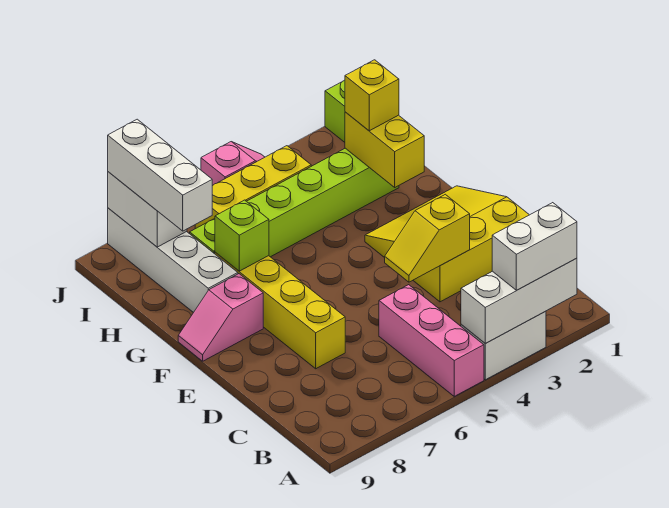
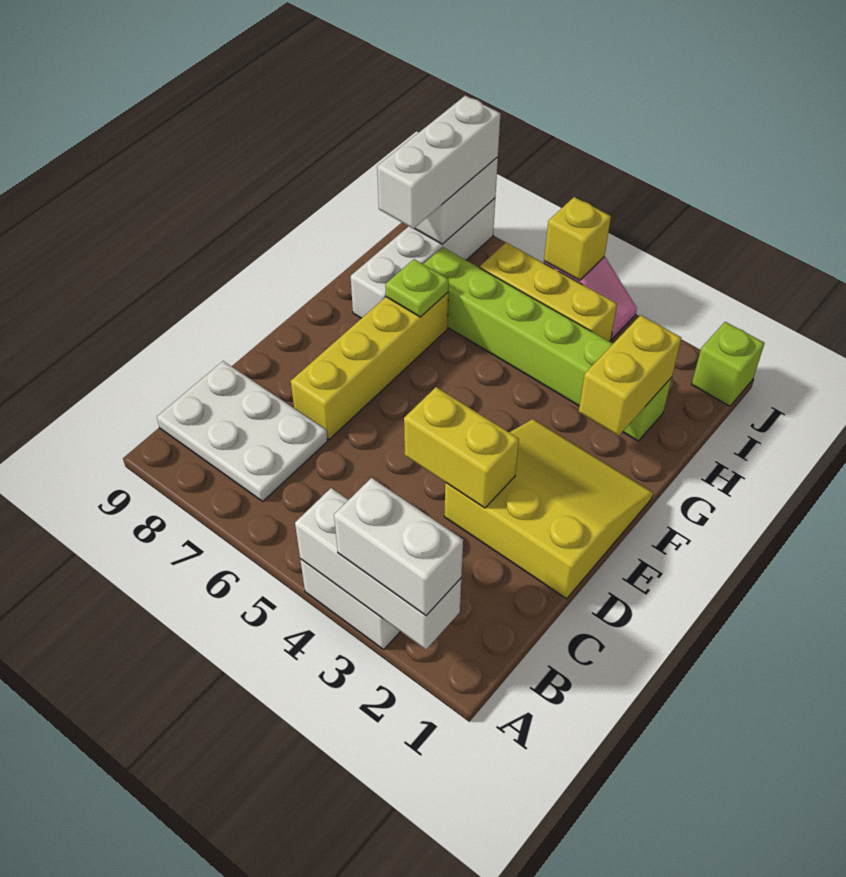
pink 1x3 brick [379,285,484,396] -> none
none -> white 2x3 plate [157,361,328,501]
yellow 1x2 slope [385,194,470,282] -> yellow 1x2 brick [404,387,519,508]
pink 1x2 slope [178,274,263,361] -> none
lime 1x1 brick [215,200,269,271] -> lime 1x1 plate [385,259,449,317]
yellow 1x1 brick [345,60,399,131] -> yellow 1x1 brick moved to [544,197,611,280]

